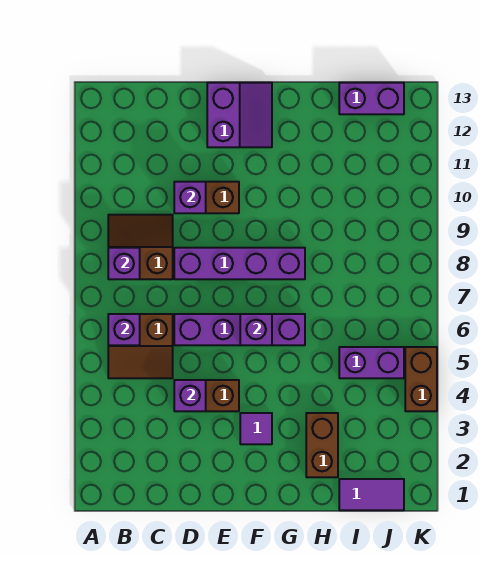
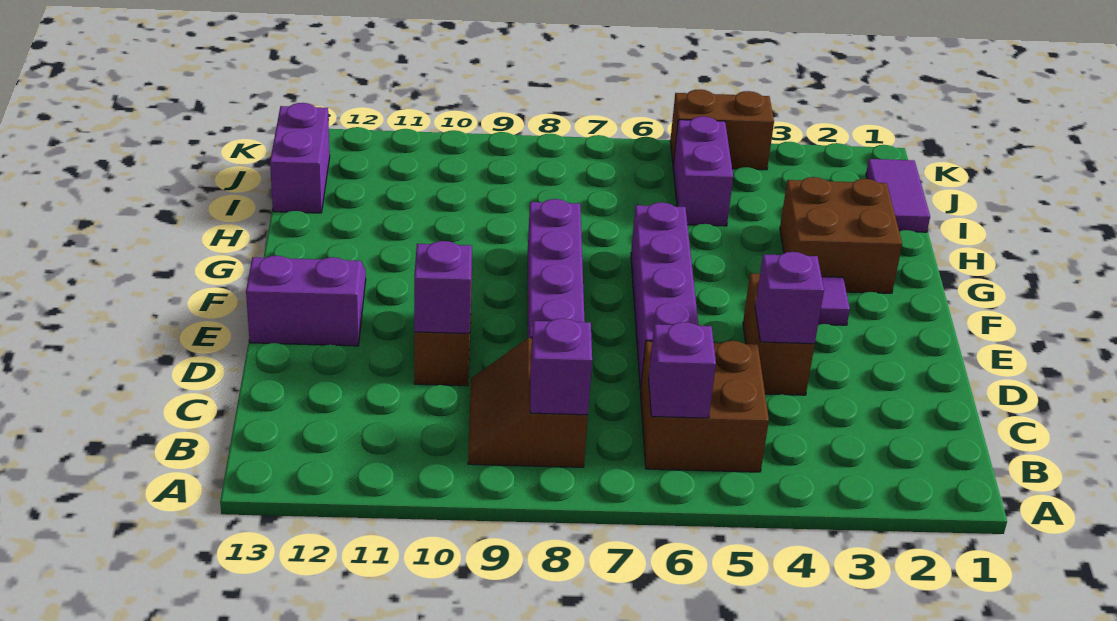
brown 2x2 slope [108,314,173,378] -> brown 2x2 brick [640,341,769,472]
purple 1x1 brick [240,314,272,345] -> none
brown 1x2 brick [306,413,338,477] -> brown 2x2 brick [780,177,902,293]

